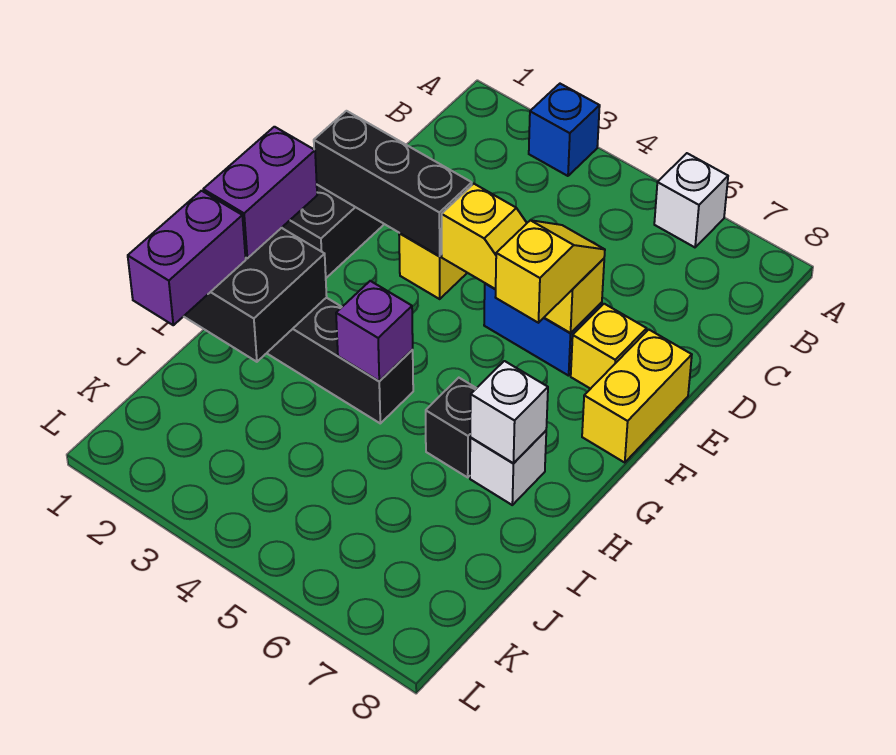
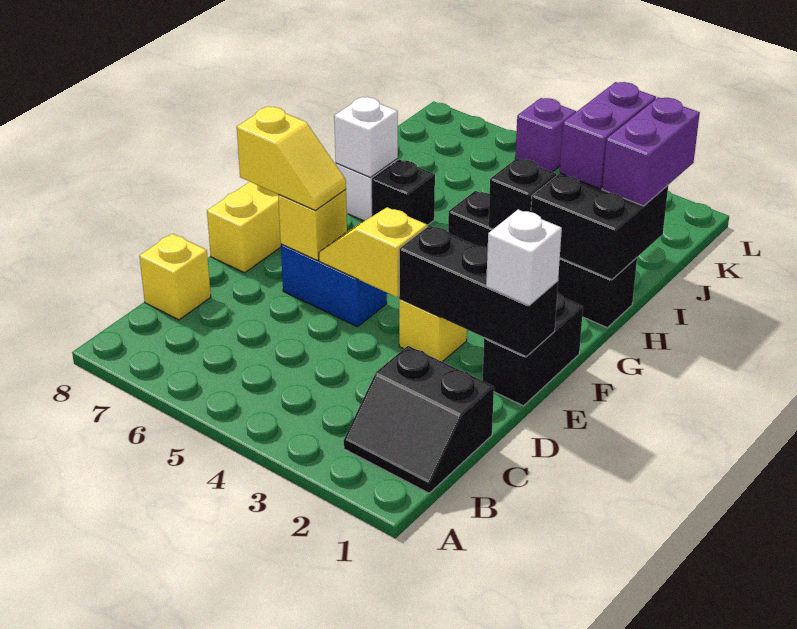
blue 1x1 brick [529,84,600,176] -> none
white 1x1 brick [654,153,728,247] -> white 1x1 brick moved to [486,210,562,305]
none -> black 2x2 slope [344,346,494,493]
yellow 1x2 slope [495,220,605,323] -> yellow 1x2 slope turned to [237,106,346,211]
yellow 1x1 brick [571,304,647,389] -> yellow 1x1 brick moved to [139,234,211,320]
purple 1x2 brick [203,127,317,258] -> purple 1x2 brick moved to [560,82,656,189]
none -> black 1x1 brick [488,158,556,229]
purple 1x1 brick [336,281,413,381] -> purple 1x1 brick moved to [515,98,576,172]

